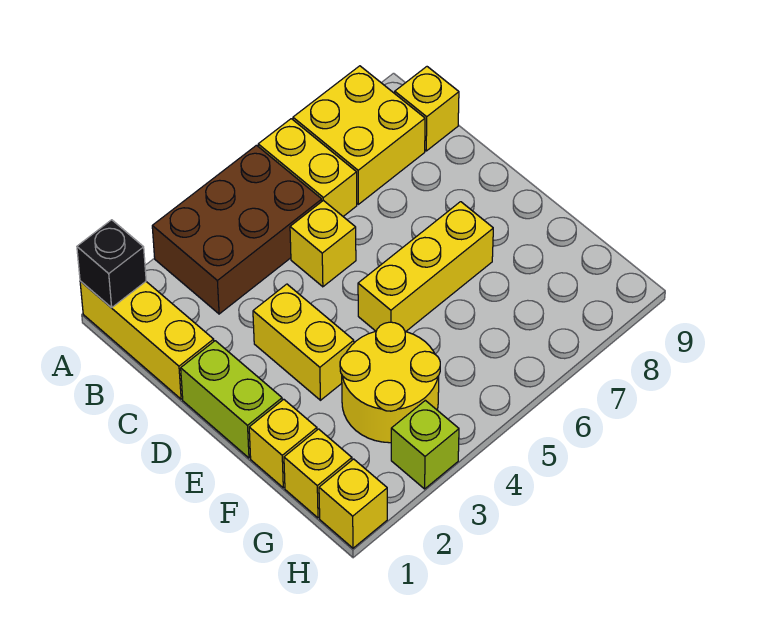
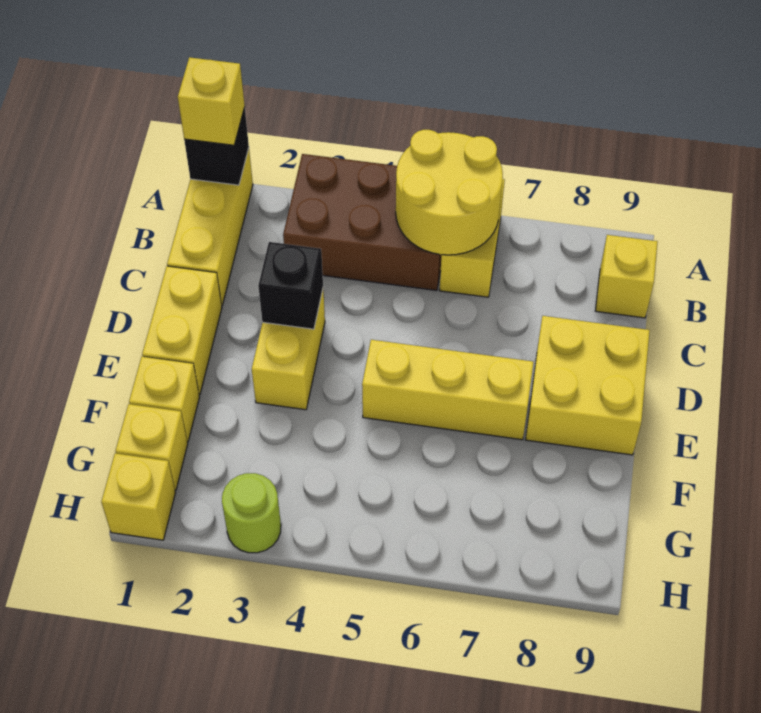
yellow 2x2 brick [293,66,425,204] -> yellow 2x2 brick moved to [526,316,650,455]
yellow 1x1 brick [290,200,356,287] -> yellow 1x1 brick moved to [178,57,245,145]
lime 1x2 brick [181,341,282,458] -> yellow 1x2 brick [142,266,222,395]
none -> black 1x1 brick [258,242,323,329]
yellow 2x2 round brick [340,322,440,443] -> yellow 2x2 round brick moved to [396,130,503,255]
lime 1x1 brick [391,400,459,489] -> lime 1x1 round brick [222,473,281,553]

